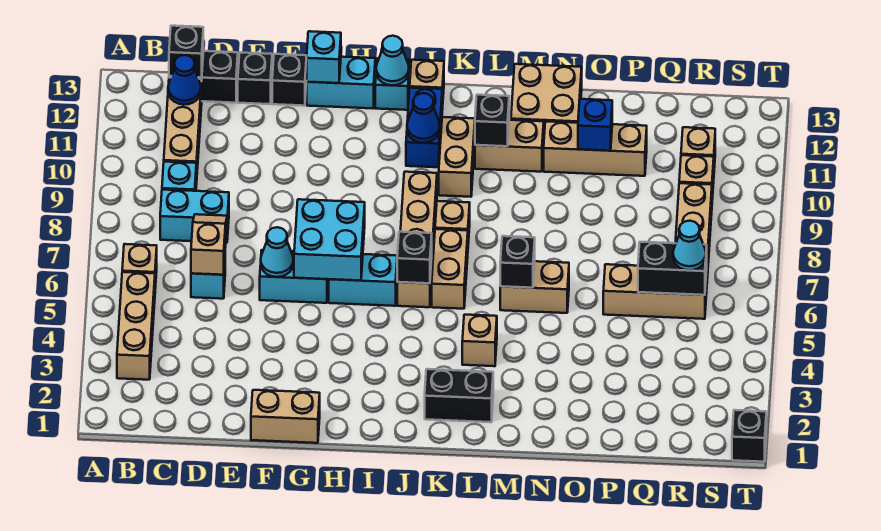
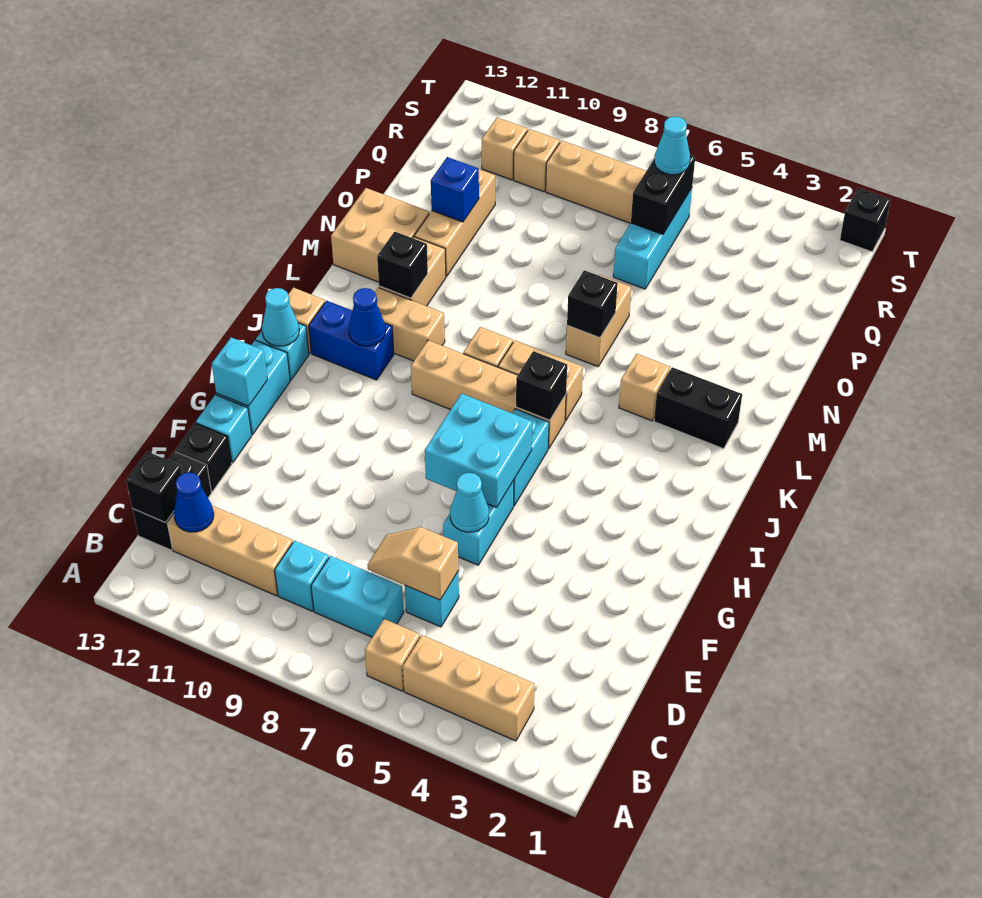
cyan 1x2 brick [160,190,229,243] -> cyan 1x2 brick turned to [311,556,404,637]
tan 1x2 brick [251,390,320,443] -> none
black 1x1 brick [272,54,307,106] -> cyan 1x1 brick [196,395,252,463]
black 1x2 brick [425,369,493,422] -> black 1x2 brick turned to [654,367,742,449]
tan 1x3 brick [603,264,707,319] -> cyan 1x3 brick [613,188,692,289]

